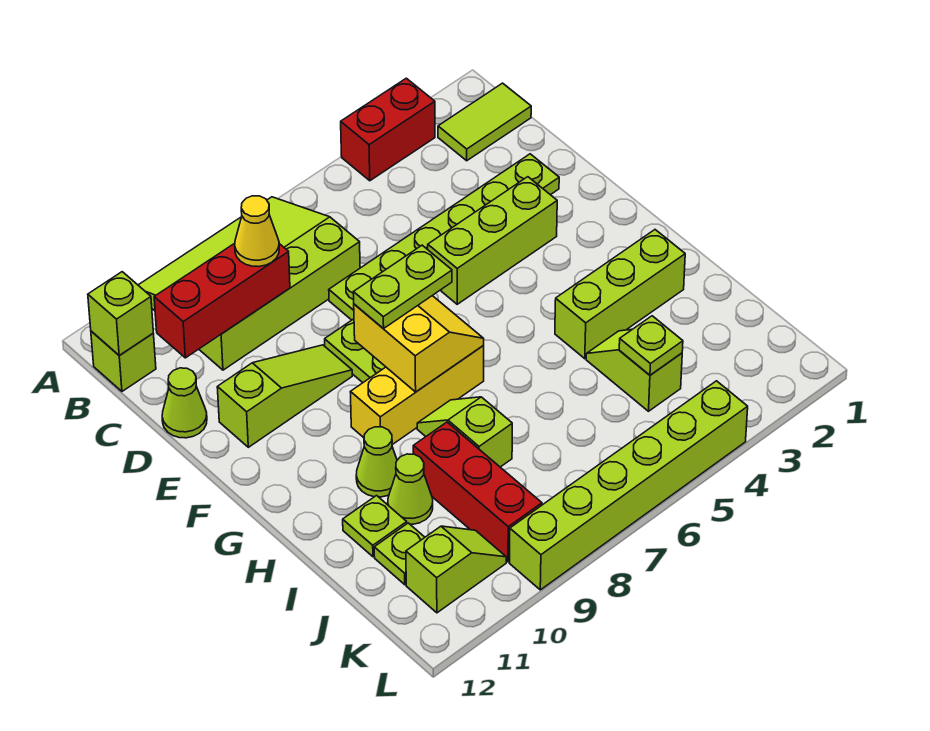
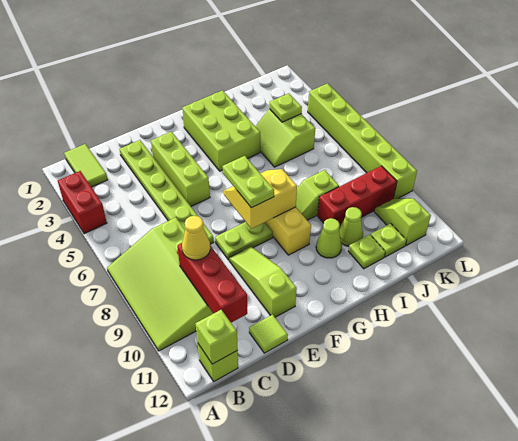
lime 1x1 cone [162,368,207,438] -> lime 1x1 tile [249,315,288,353]
lime 1x3 brick [555,230,685,359] -> lime 2x3 brick [182,90,260,171]
lime 1x2 slope [586,329,682,411] -> lime 2x2 slope [255,109,315,167]

